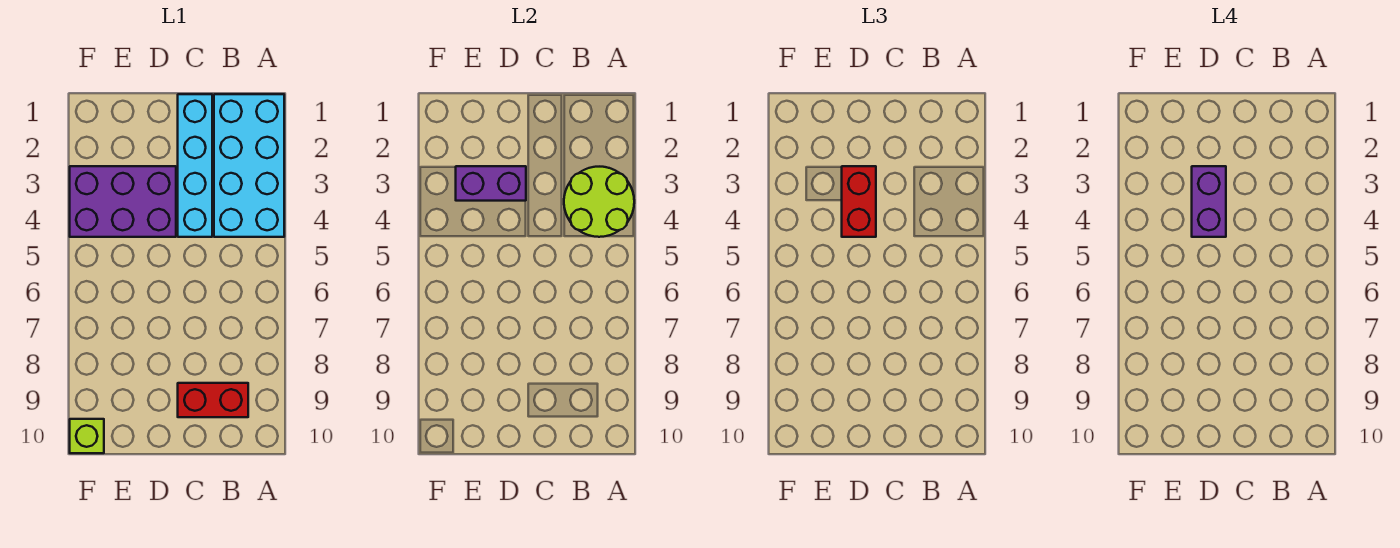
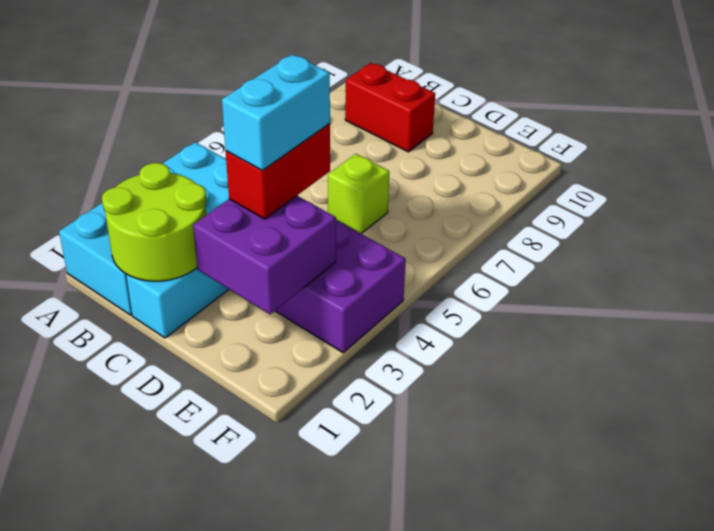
lime 2x2 round brick [564,167,634,237] -> lime 2x2 round brick moved to [102,163,207,281]
purple 1x2 brick [456,166,526,201] -> purple 2x2 brick [193,196,336,314]
purple 1x2 brick [1192,166,1226,237] -> cyan 1x2 brick [222,54,330,170]
lime 1x1 brick [70,419,104,453] -> lime 1x1 brick moved to [328,154,389,234]

